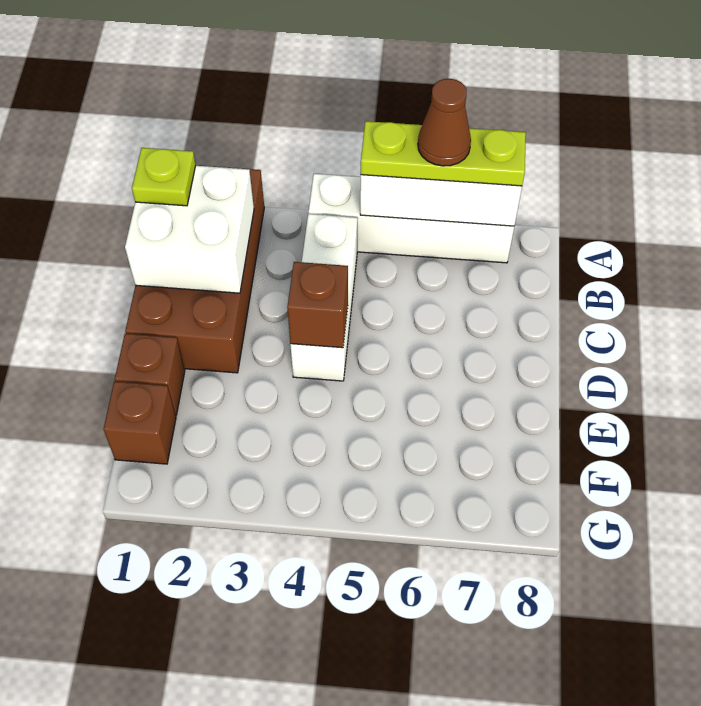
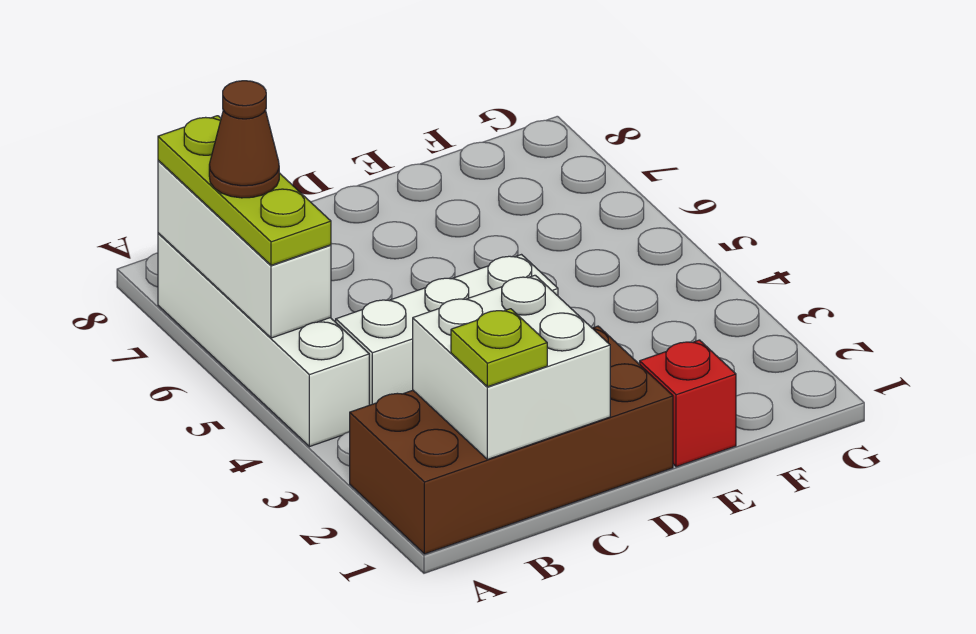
brown 1x1 brick [287,262,348,348] -> none
brown 1x1 brick [115,334,185,415] -> red 1x1 brick [640,340,736,467]
brown 1x1 brick [104,382,176,464] -> none

